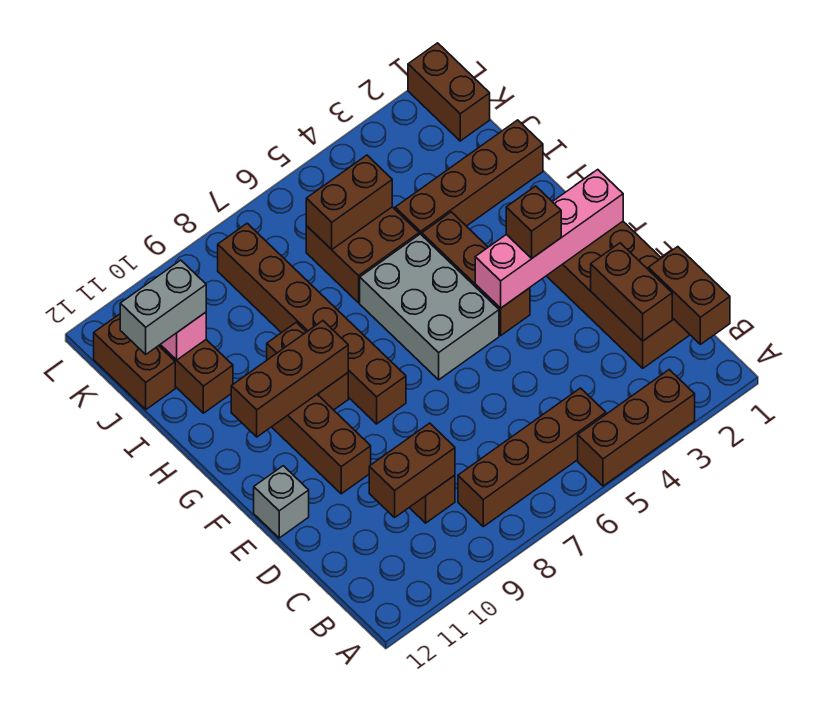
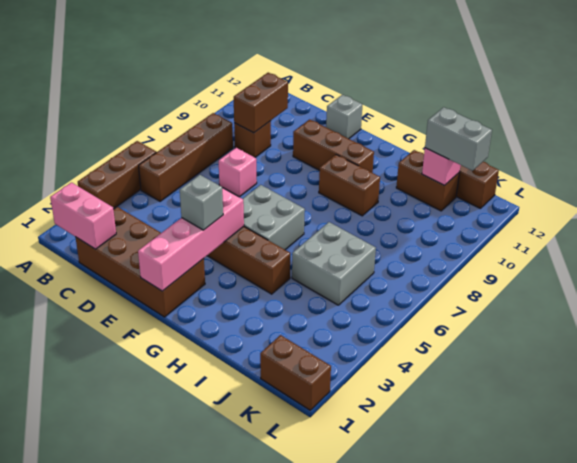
brown 1x2 brick [648,247,730,344] -> pink 1x2 brick [50,183,116,249]
brown 1x2 brick [591,243,672,341] -> none
none -> pink 1x1 brick [219,148,257,197]
brown 1x1 brick [506,186,561,259] -> grey 1x1 brick [180,175,223,230]
grey 2x3 brick [360,234,499,380] -> grey 2x2 brick [243,185,305,250]
brown 1x6 brick [218,223,406,424] -> none
brown 1x3 brick [231,321,348,437] -> none
brown 1x4 brick [395,120,543,235] -> none
brown 2x2 brick [306,207,419,303] -> grey 2x2 brick [292,222,376,305]
brown 1x2 brick [306,155,392,249] -> none
grey 1x2 brick [120,260,206,354] -> grey 1x2 brick turned to [425,107,492,171]

